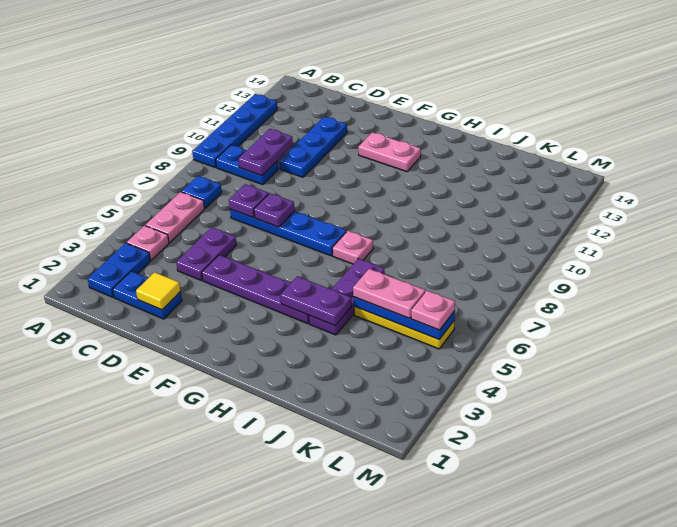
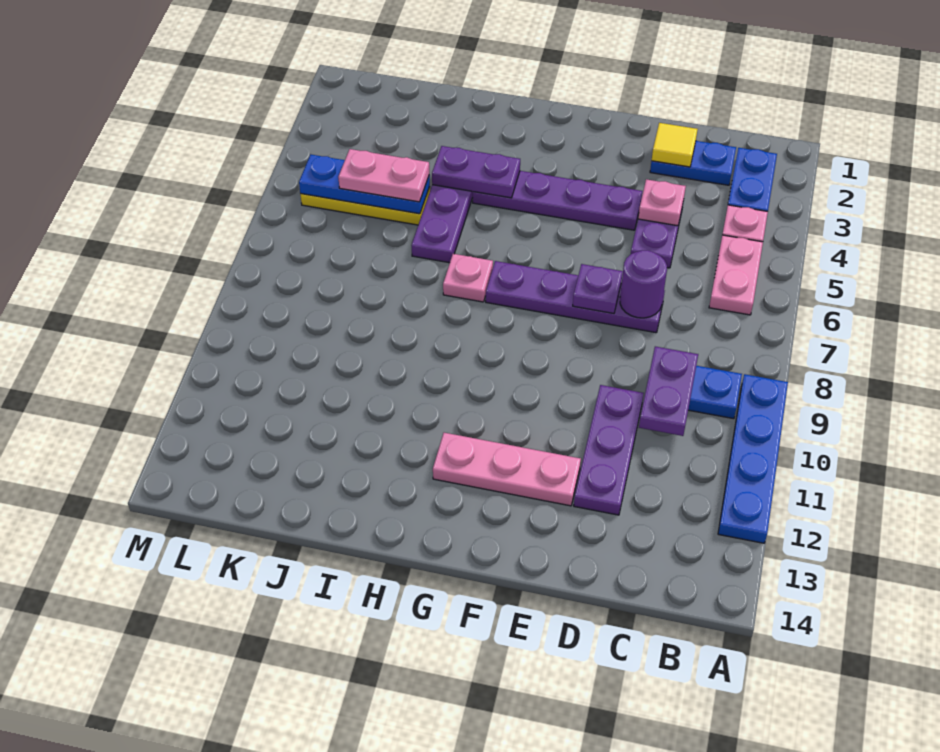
blue 1x1 plate [182,176,222,208] -> none
blue 1x4 plate [230,209,346,256] -> purple 1x4 plate [486,261,665,333]
purple 1x1 plate [229,184,269,217] -> purple 1x1 round brick [620,250,667,318]
blue 1x3 plate [279,117,347,177] -> purple 1x3 plate [574,385,644,515]
pink 1x2 plate [358,132,421,172] -> pink 1x3 plate [433,433,581,506]
pink 1x1 plate [411,291,455,330] -> pink 1x1 plate moved to [638,179,686,226]

